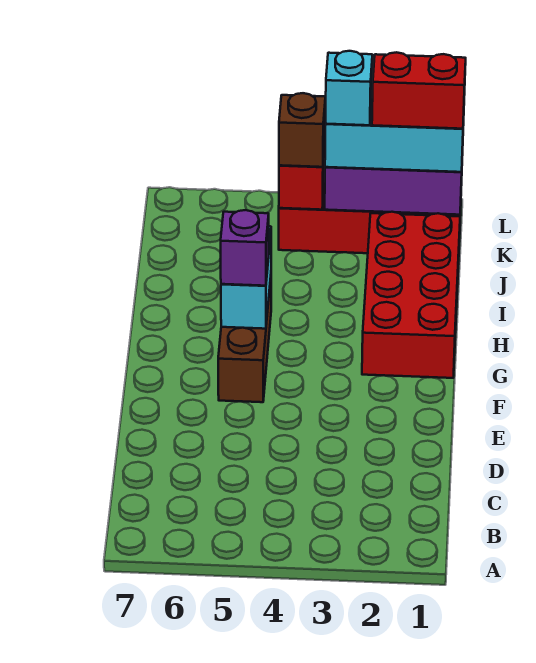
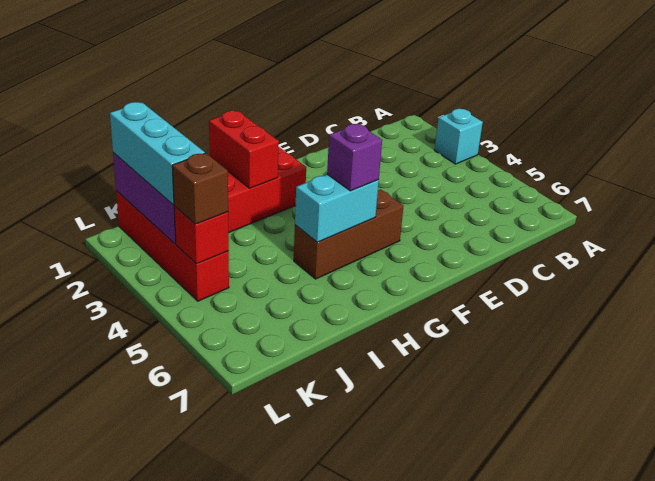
red 1x2 brick [372,52,466,129] -> red 1x2 brick moved to [209,111,279,188]
cyan 1x1 brick [326,51,372,125] -> cyan 1x1 brick moved to [435,109,483,164]

